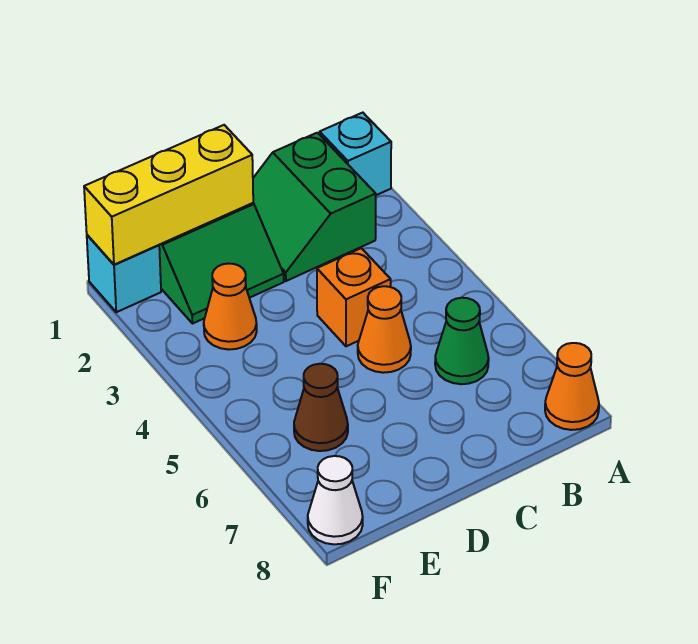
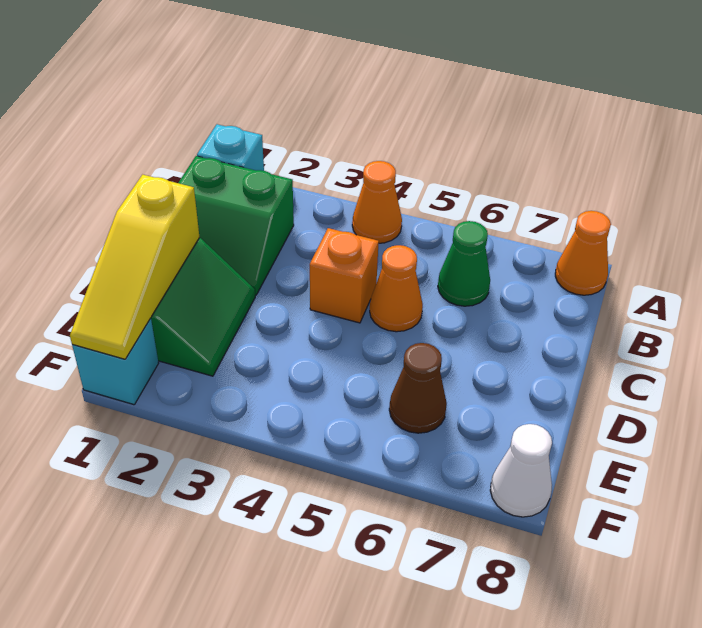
yellow 1x3 brick [84,125,253,265] -> yellow 1x3 slope [70,175,200,359]
orange 1x1 cone [204,263,257,350] -> orange 1x1 cone moved to [352,161,402,243]

